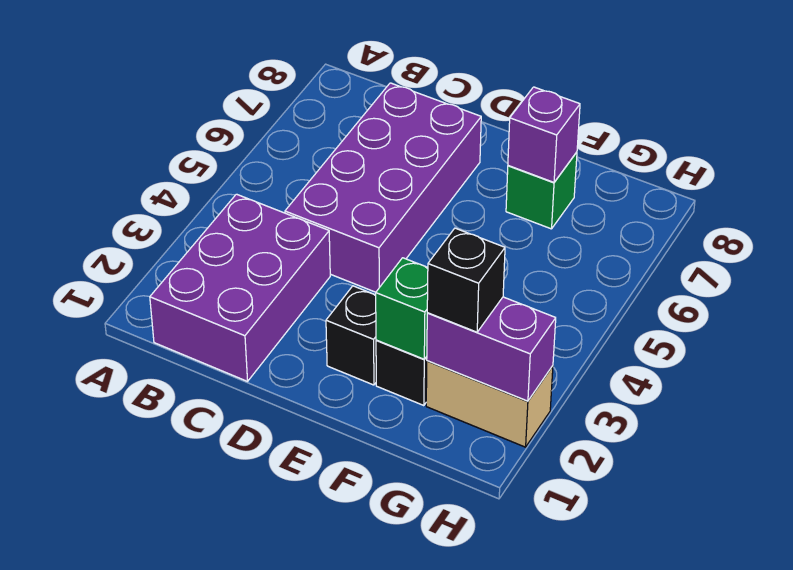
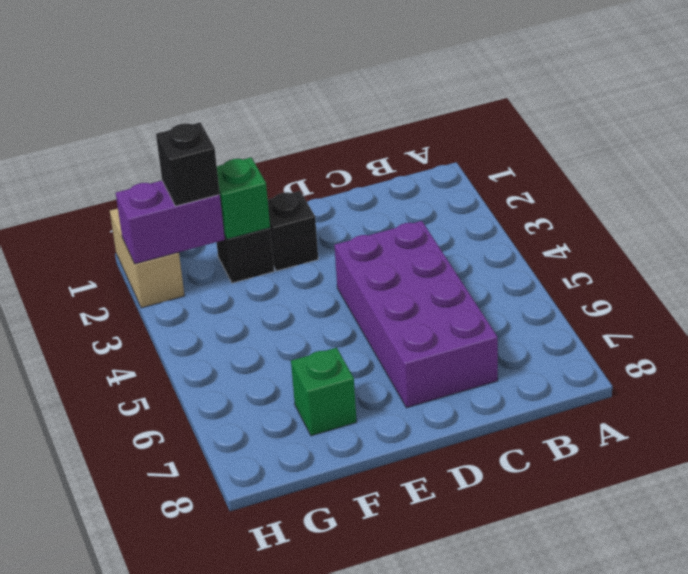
purple 2x3 brick [150,194,330,381] -> none
purple 1x1 brick [508,87,580,182] -> none
tan 1x2 brick [426,361,553,447] -> tan 1x2 brick turned to [110,208,184,308]

